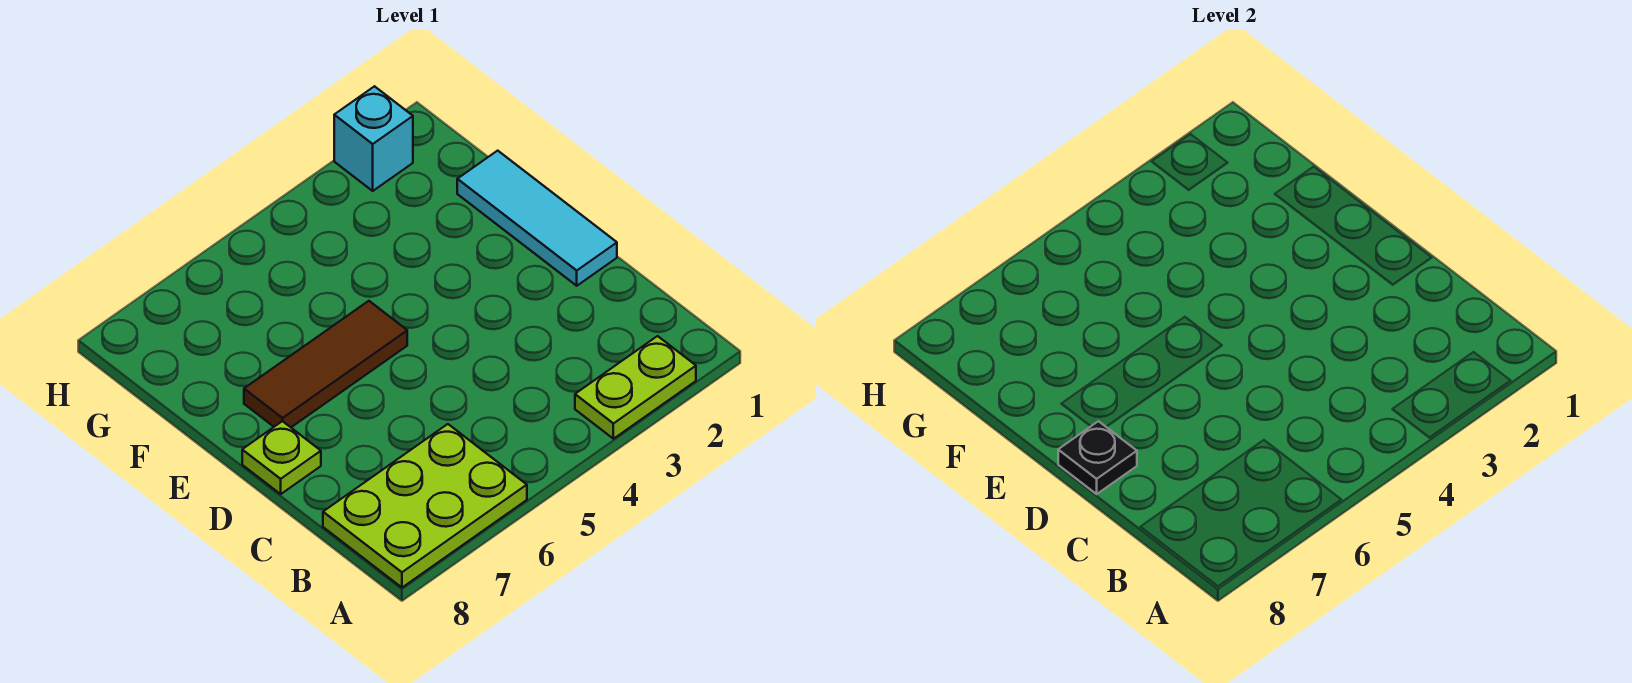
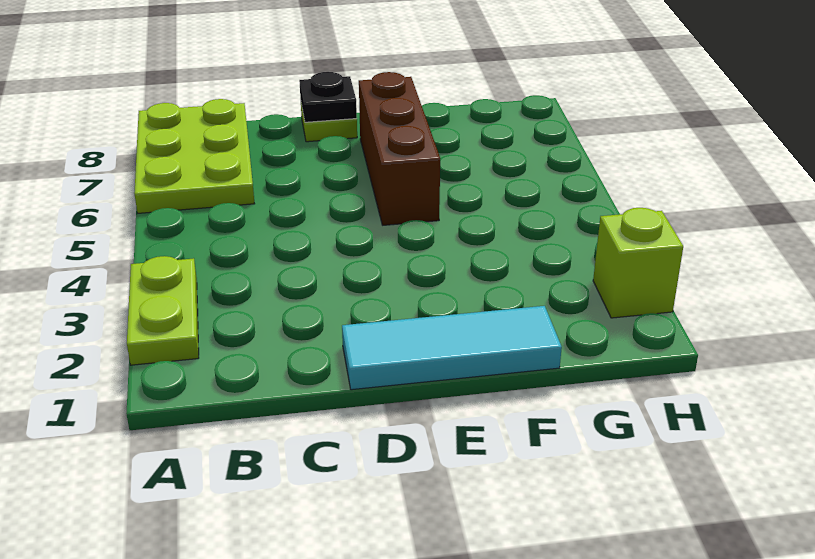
brown 1x3 tile [244,301,407,427] -> brown 1x3 brick [359,72,440,225]
cyan 1x1 brick [334,86,413,191] -> lime 1x1 brick [593,208,683,318]

